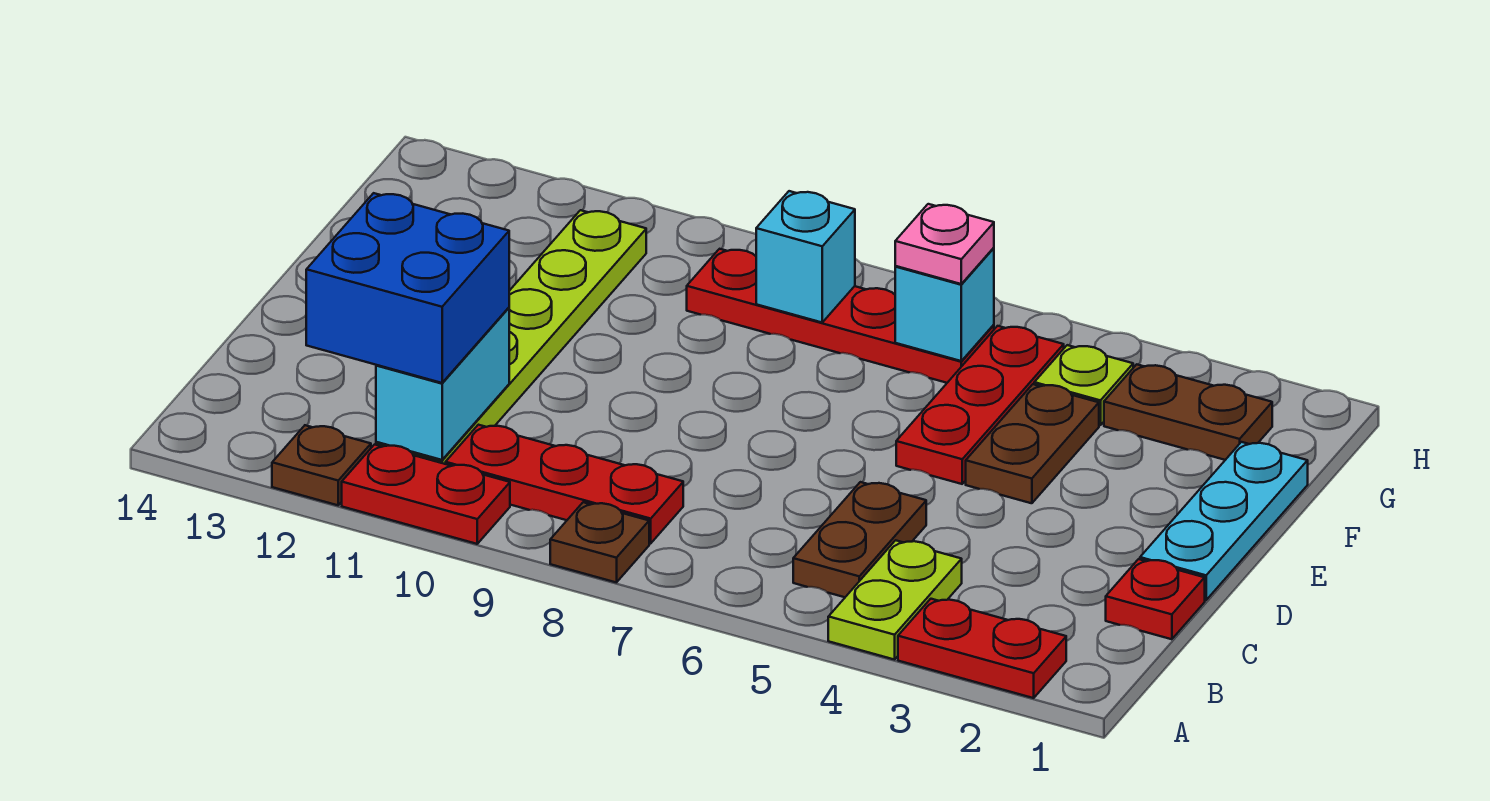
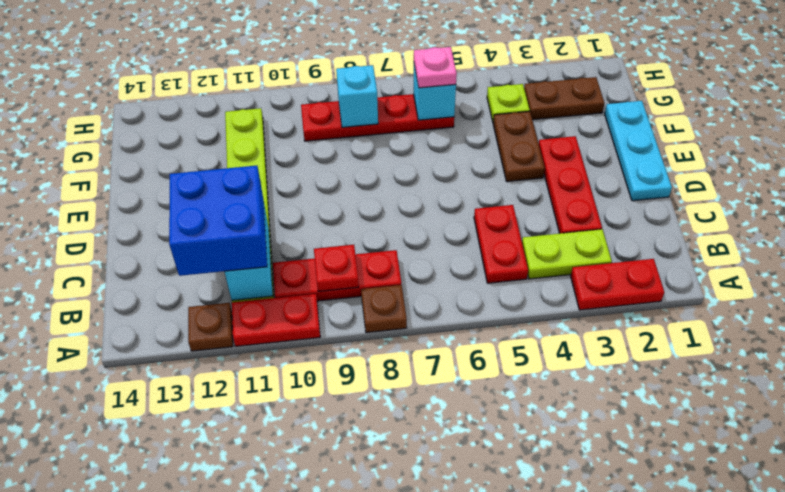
lime 1x2 plate [828,540,962,660] -> lime 1x2 plate turned to [522,229,612,279]
brown 1x2 plate [793,482,926,597] -> red 1x2 plate [474,205,528,283]
red 1x1 plate [1106,559,1205,639] -> red 1x1 plate moved to [314,245,359,291]
red 1x3 plate [896,326,1064,484] -> red 1x3 plate moved to [539,136,602,234]

